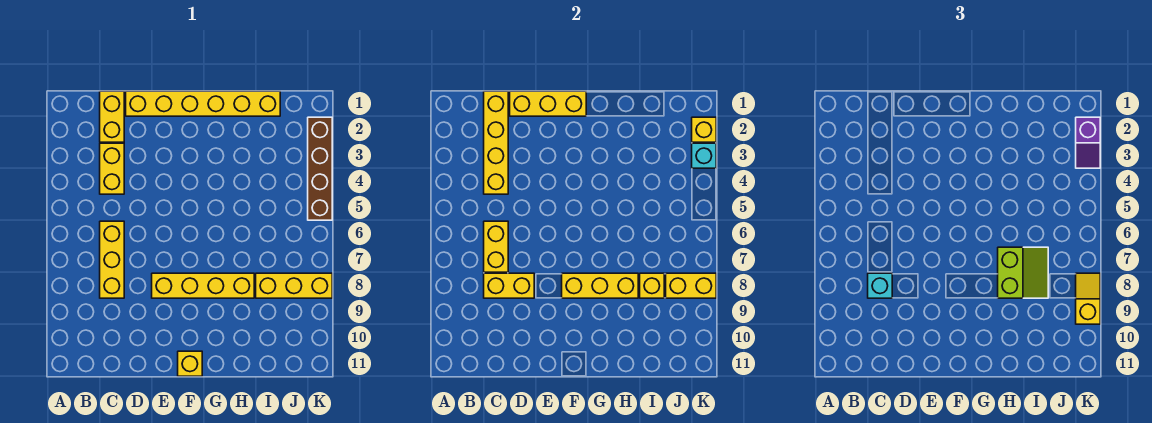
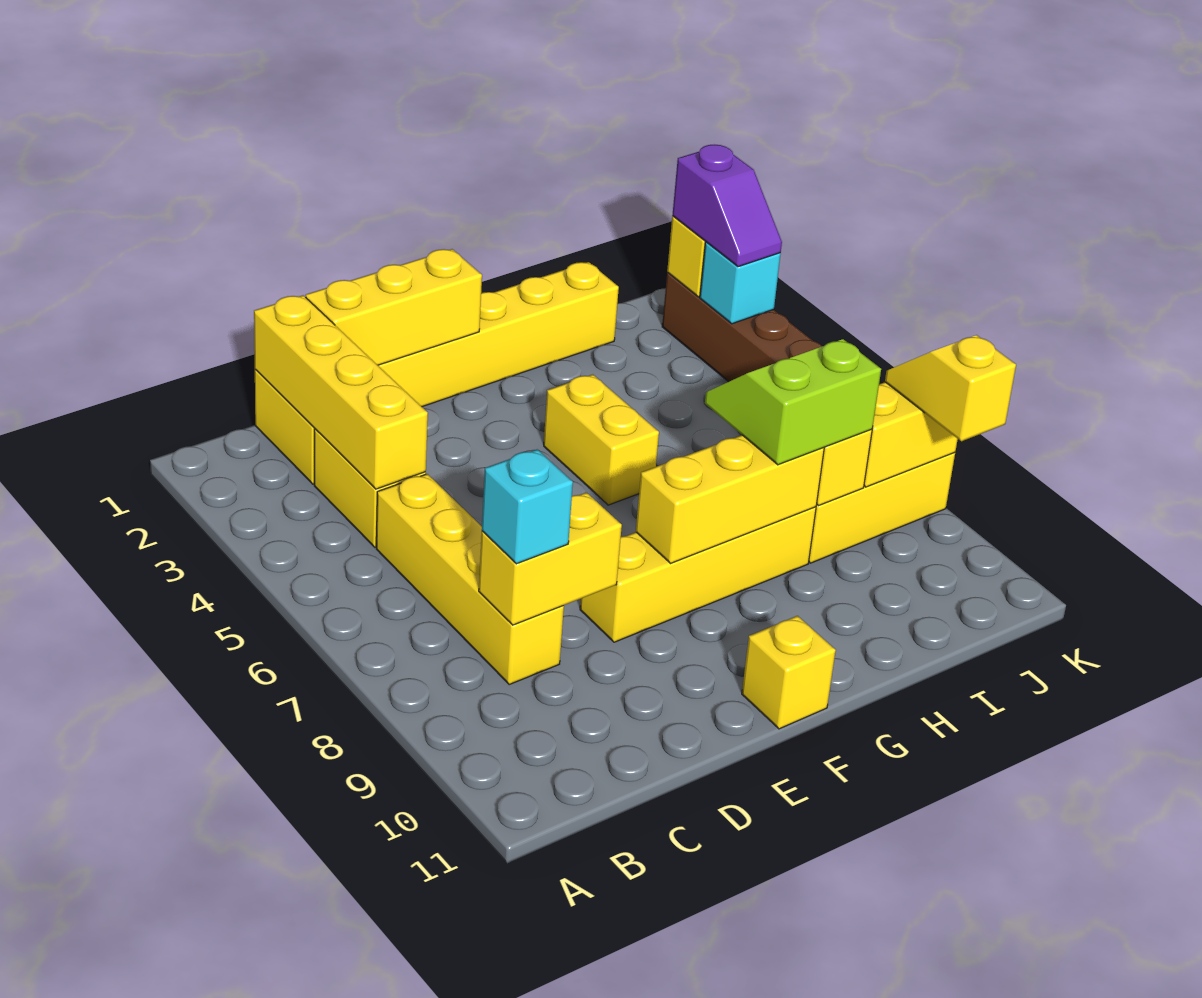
yellow 1x3 brick [100,221,124,298] -> yellow 1x4 brick [376,474,564,684]
yellow 1x2 brick [484,221,508,272] -> yellow 1x2 brick moved to [544,374,659,505]
lime 2x2 slope [998,247,1048,298] -> lime 2x2 slope turned to [705,339,881,465]

